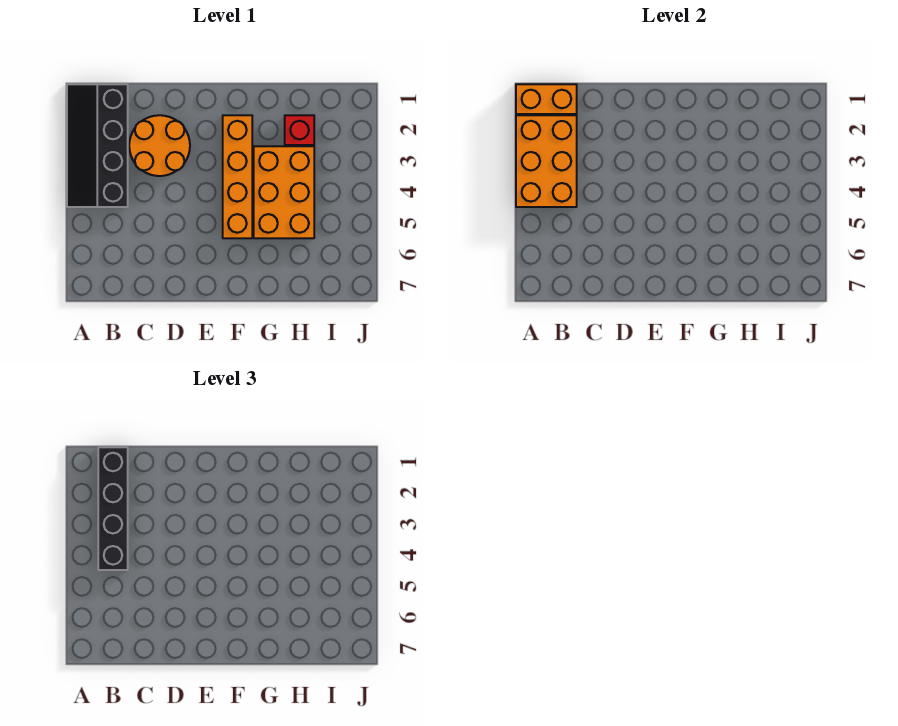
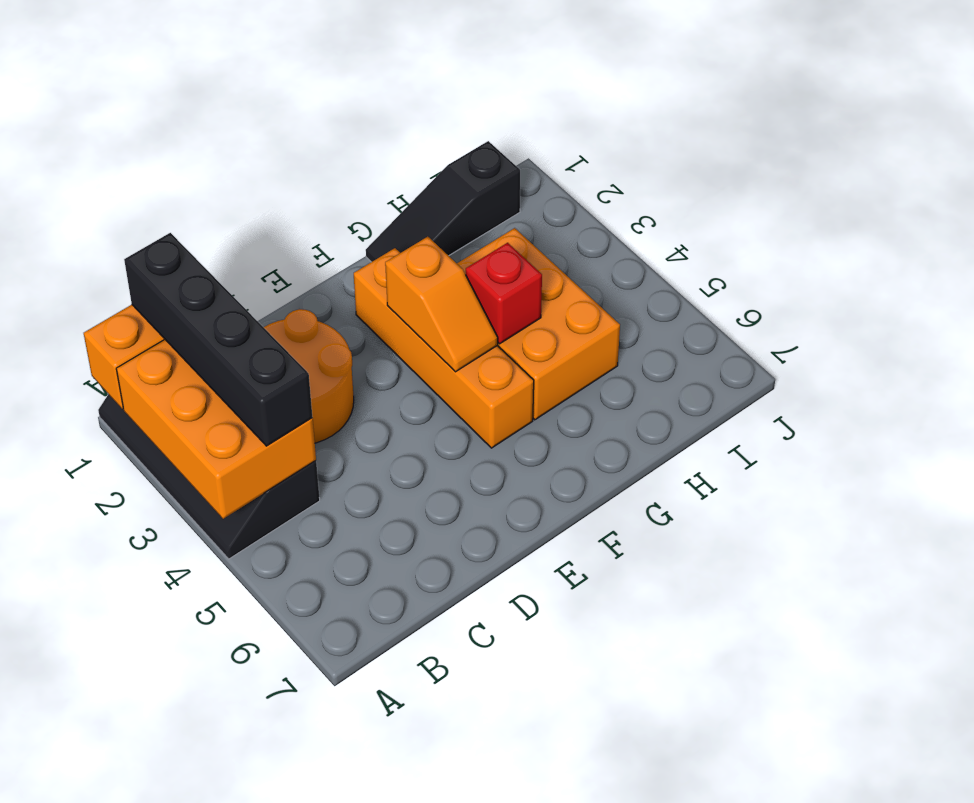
none -> orange 1x2 slope [385,237,498,372]
none -> black 1x3 slope [366,141,520,262]
red 1x1 brick [285,115,314,145] -> red 1x1 brick moved to [466,243,542,344]

